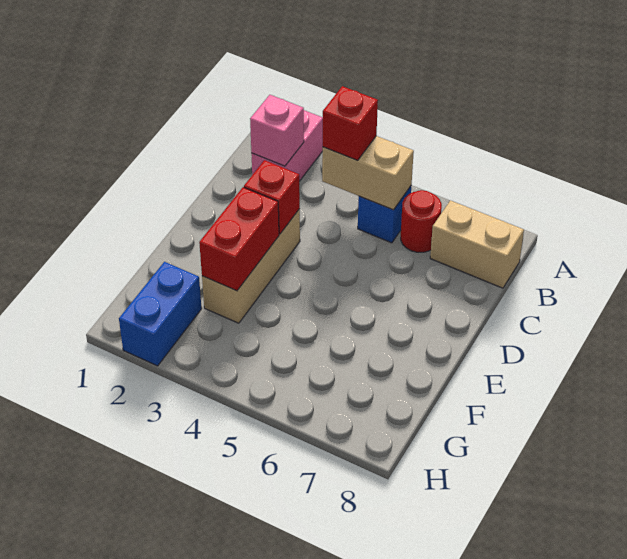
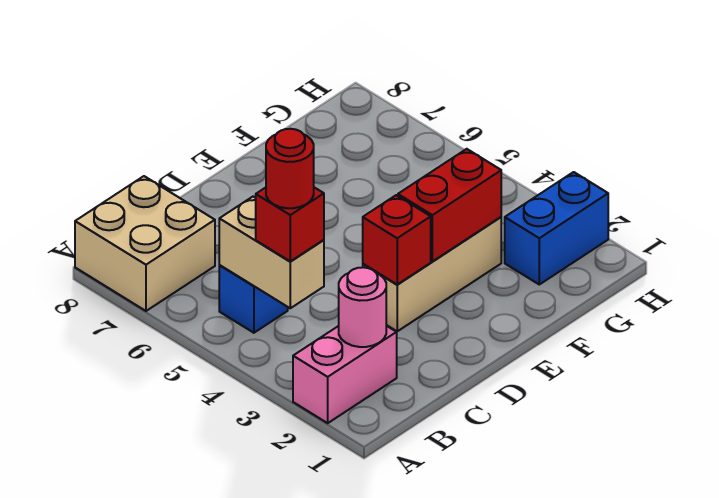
pink 1x1 brick [250,95,304,166] -> pink 1x1 round brick [339,267,386,347]
red 1x1 round brick [401,190,442,252] -> red 1x1 round brick moved to [266,129,314,208]
tan 1x2 brick [430,200,524,288] -> tan 2x2 brick [75,176,215,311]

